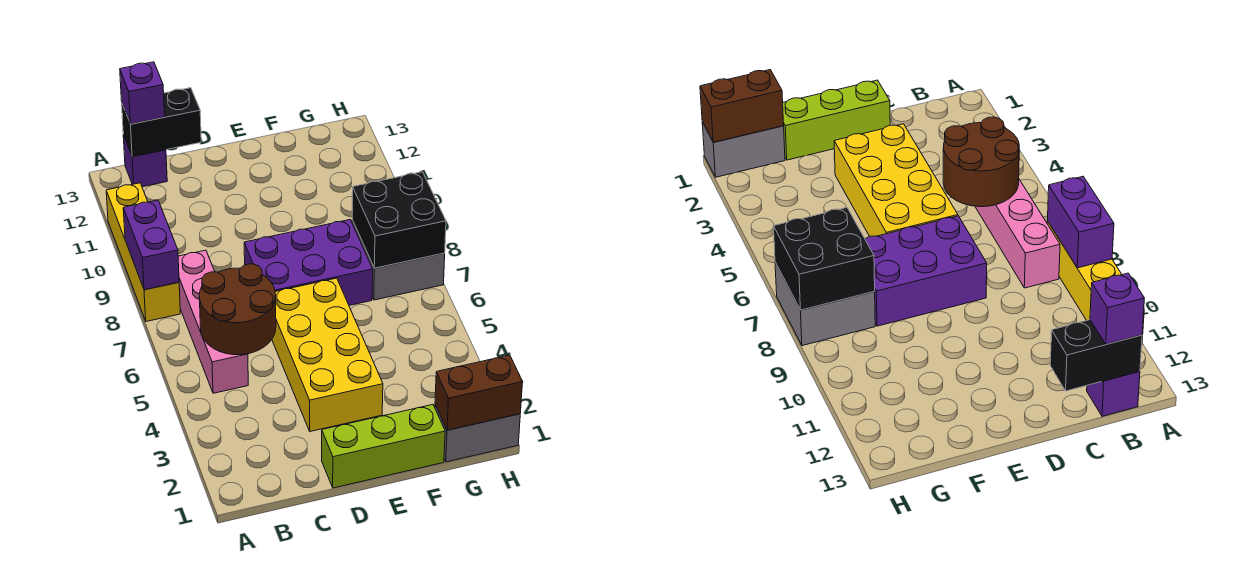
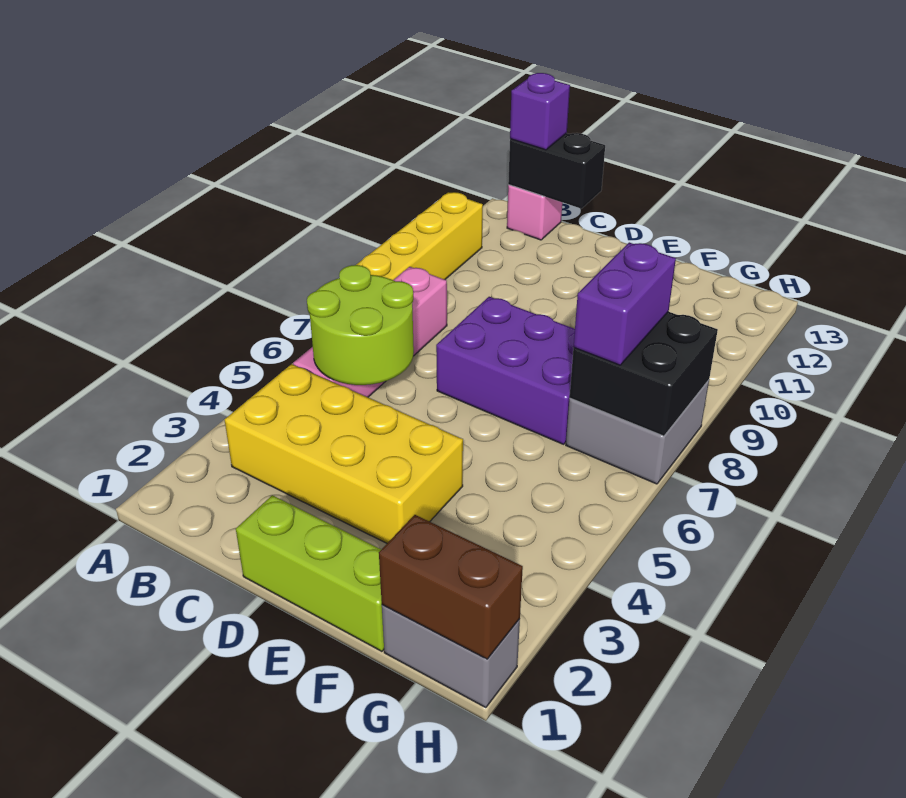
purple 1x2 brick [123,200,179,290] -> purple 1x2 brick moved to [573,242,676,365]
brown 2x2 round brick [199,264,276,355] -> lime 2x2 round brick [307,265,414,385]
purple 1x1 brick [123,135,167,187] -> pink 1x1 brick [507,185,562,240]
yellow 2x4 brick [272,278,383,431] -> yellow 2x4 brick turned to [224,364,463,543]

